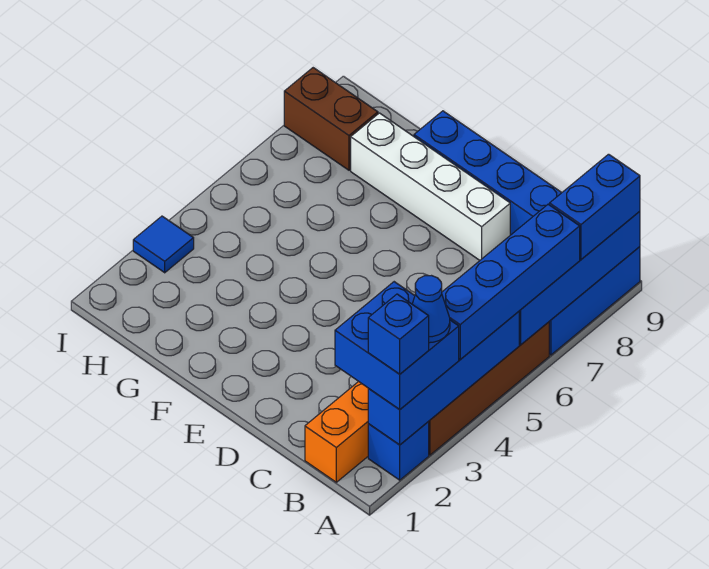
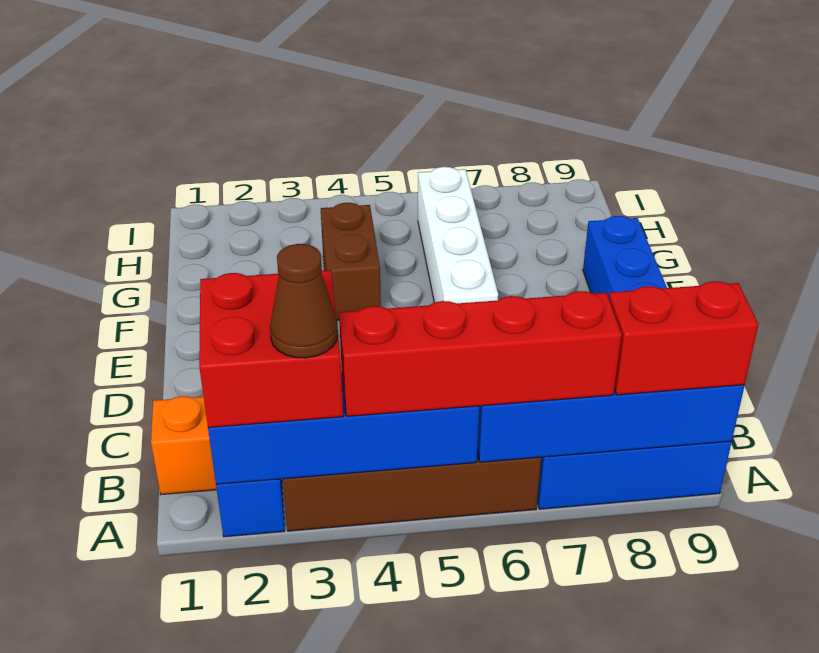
blue 2x2 brick [335,282,459,410] -> red 2x2 brick [199,270,343,428]
blue 1x1 brick [368,294,429,374] -> none
blue 1x1 cone [412,276,450,343] -> brown 1x1 cone [270,244,338,358]
blue 1x4 brick [442,204,580,359] -> red 1x4 brick [339,291,622,417]
blue 1x2 brick [550,154,640,259] -> red 1x2 brick [609,281,758,395]
white 1x4 brick [351,113,510,260] -> white 1x4 brick moved to [418,167,498,303]
brown 1x2 brick [284,68,378,170] -> brown 1x2 brick moved to [321,203,381,320]
blue 1x1 tile [133,216,194,273] -> none

